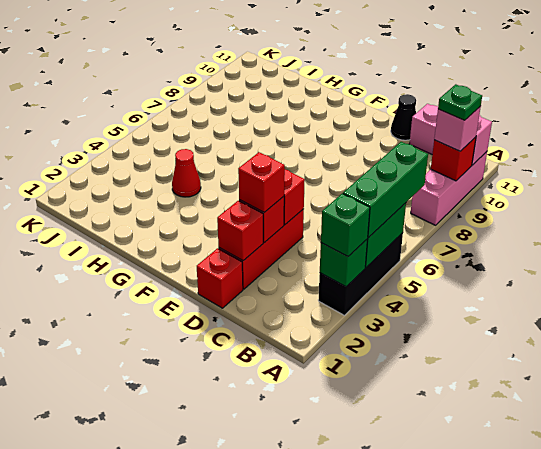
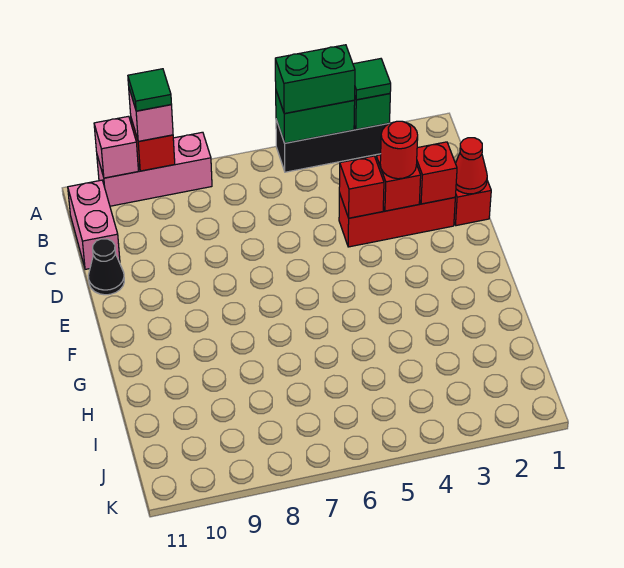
green 1x1 brick [321,194,370,257] -> green 1x1 tile [353,59,391,100]
green 1x3 brick [343,142,428,238] -> green 1x2 brick [275,45,355,114]
green 1x1 plate [438,84,482,120] -> green 1x1 tile [128,69,171,111]
red 1x1 brick [238,152,285,212] -> red 1x1 round brick [380,121,418,179]
red 1x1 cone [172,149,201,197] -> red 1x1 cone moved to [456,138,487,194]

